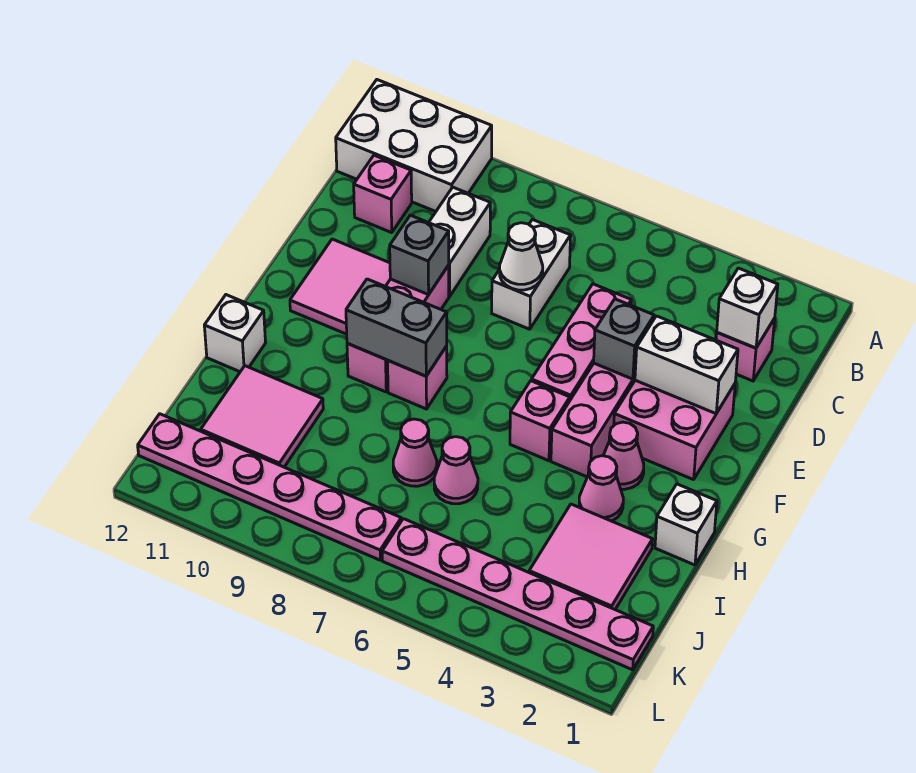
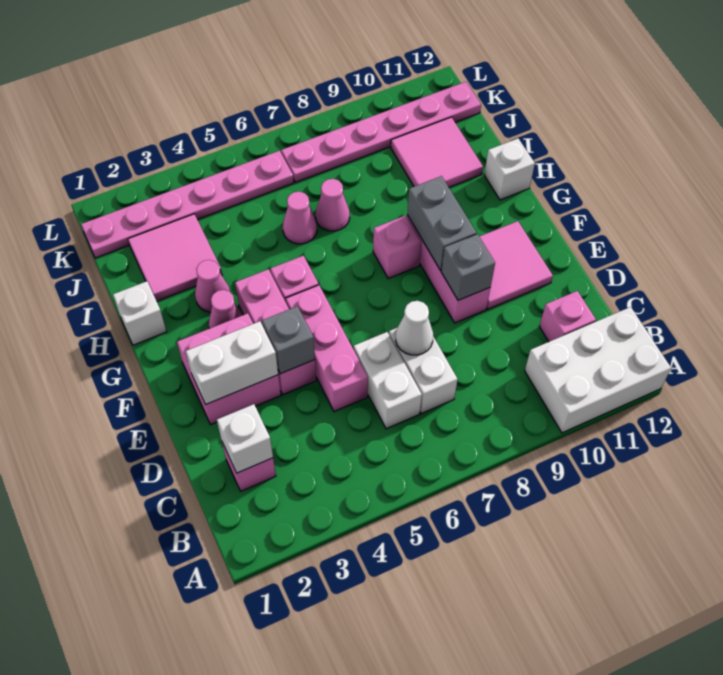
white 1x2 brick [429,187,490,296] -> white 1x2 brick moved to [354,332,422,429]
grey 1x2 brick [346,279,447,376] -> grey 1x2 brick turned to [407,176,477,270]

